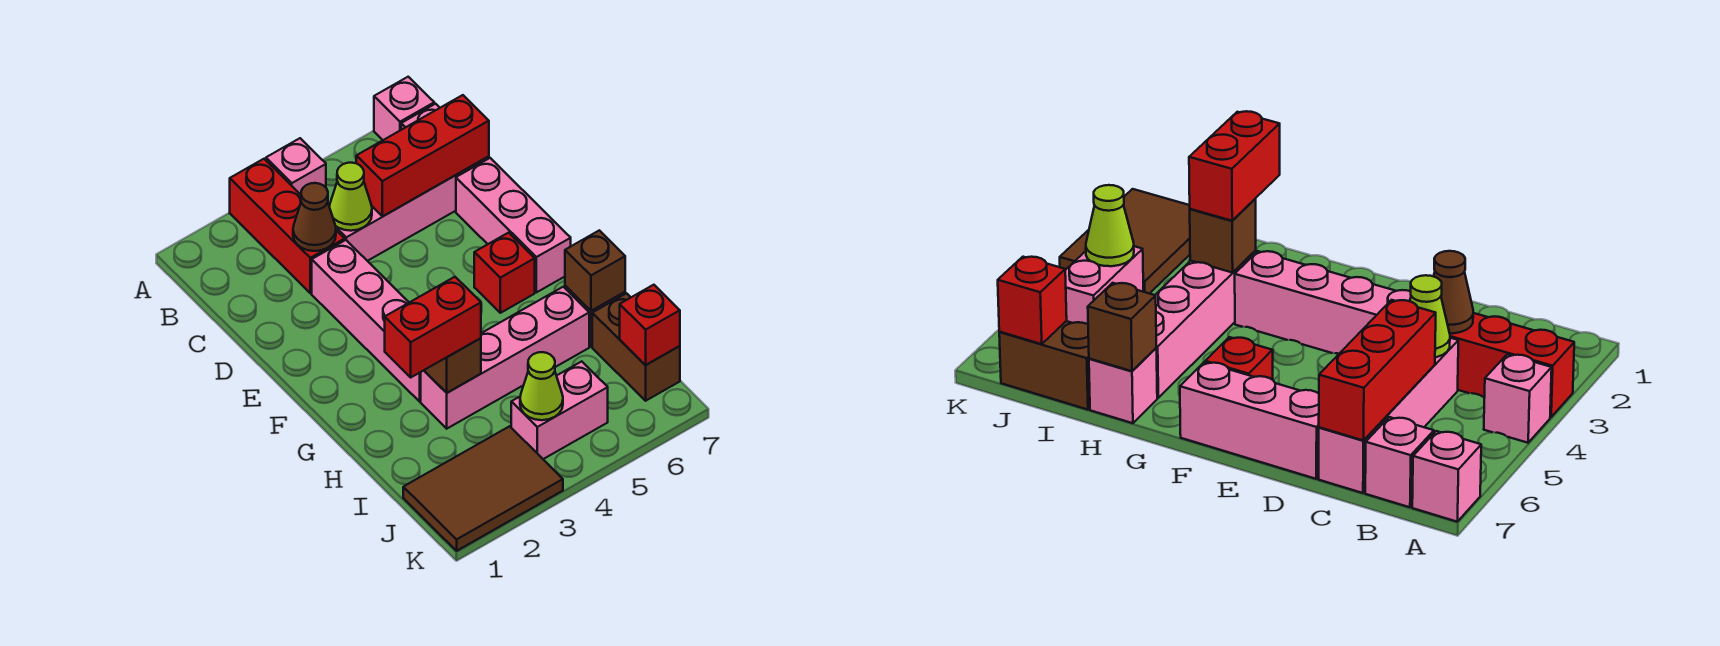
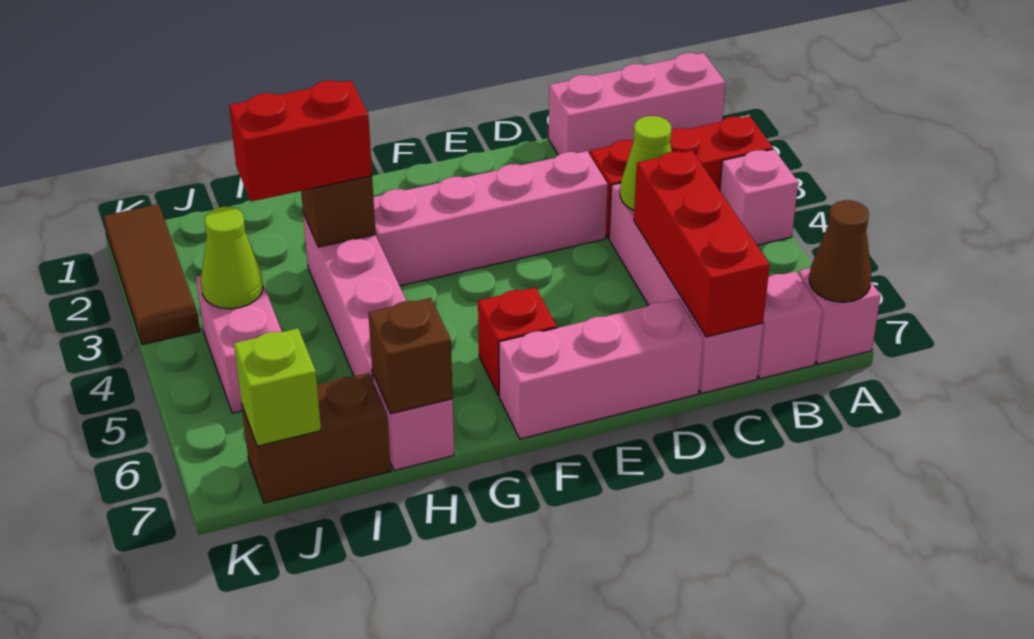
none -> pink 1x3 brick [549,53,725,155]
brown 1x1 cone [293,183,336,251] -> brown 1x1 cone moved to [809,200,871,302]
red 1x2 brick [385,277,481,377] -> red 1x2 brick turned to [229,80,372,201]
brown 2x3 tile [403,426,563,551] -> brown 1x3 tile [104,204,200,345]
red 1x1 brick [620,285,680,365] -> lime 1x1 brick [234,328,321,446]

